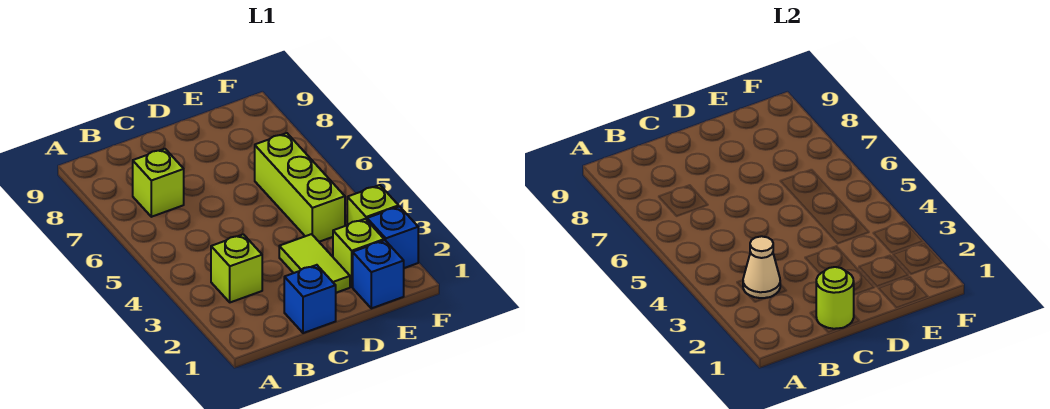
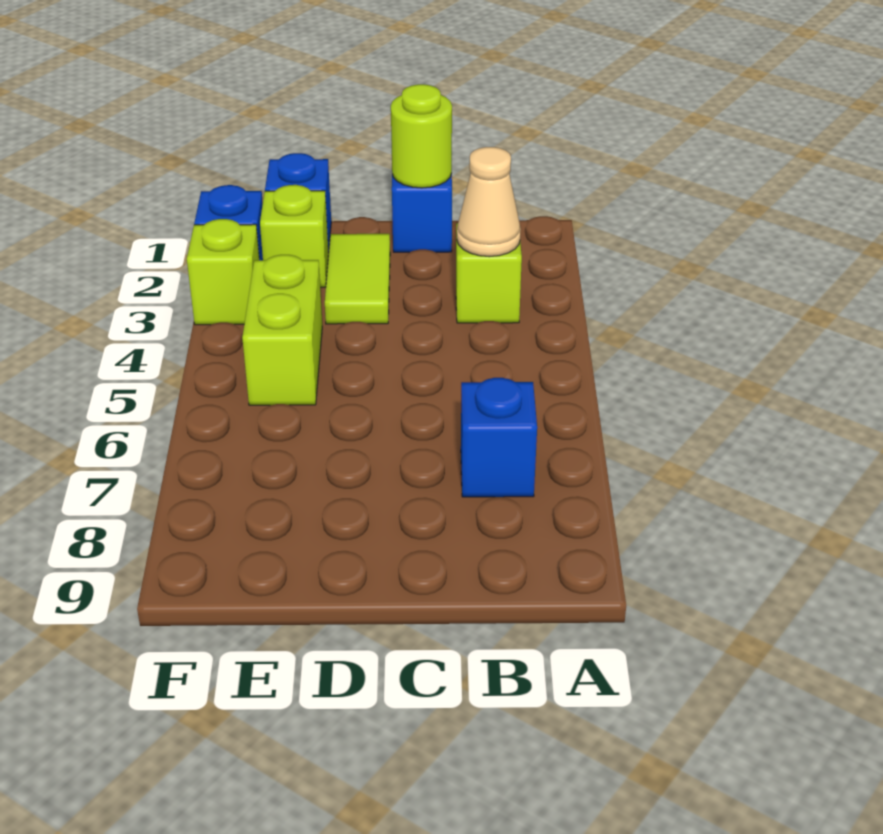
lime 1x1 brick [133,149,184,217] -> blue 1x1 brick [461,378,537,497]
lime 1x3 brick [255,133,345,242] -> lime 1x2 brick [242,255,322,405]

